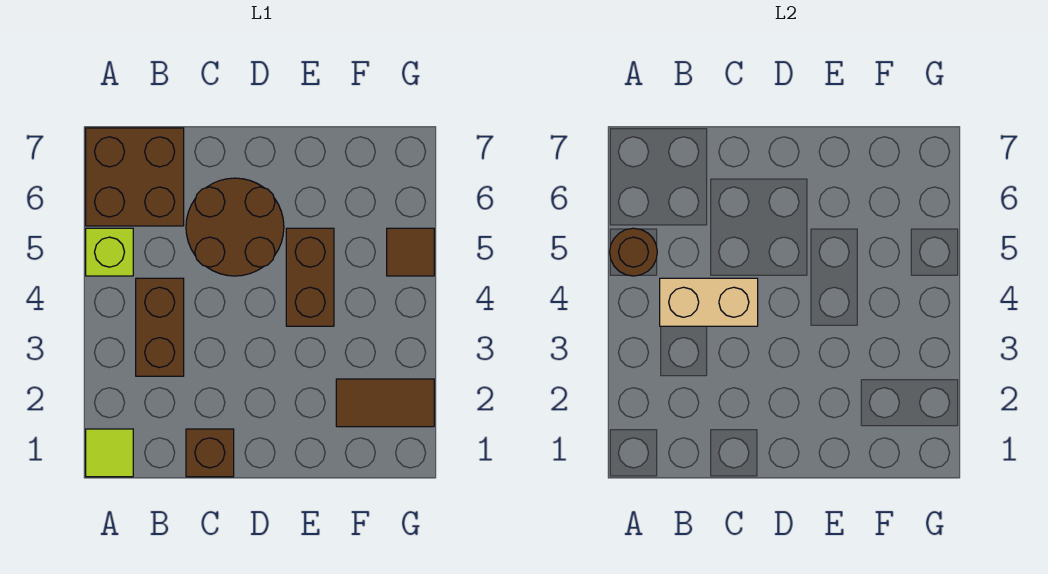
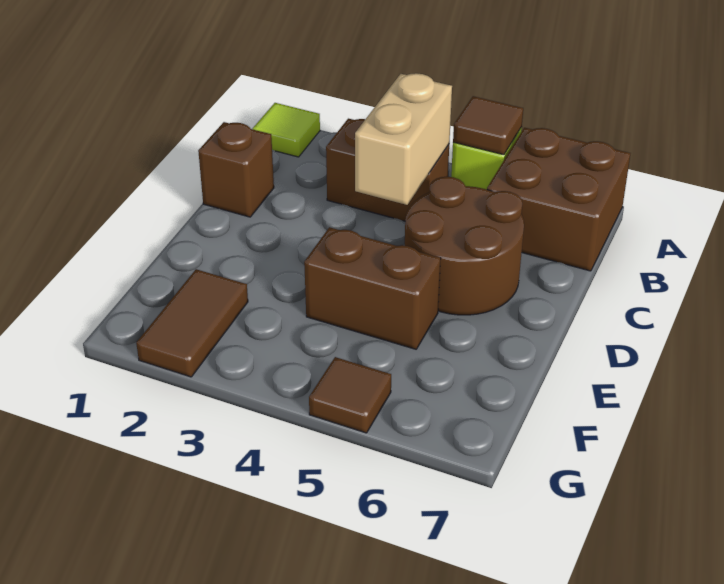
brown 1x1 round brick [610,228,657,276] -> brown 1x1 tile [453,96,523,155]

